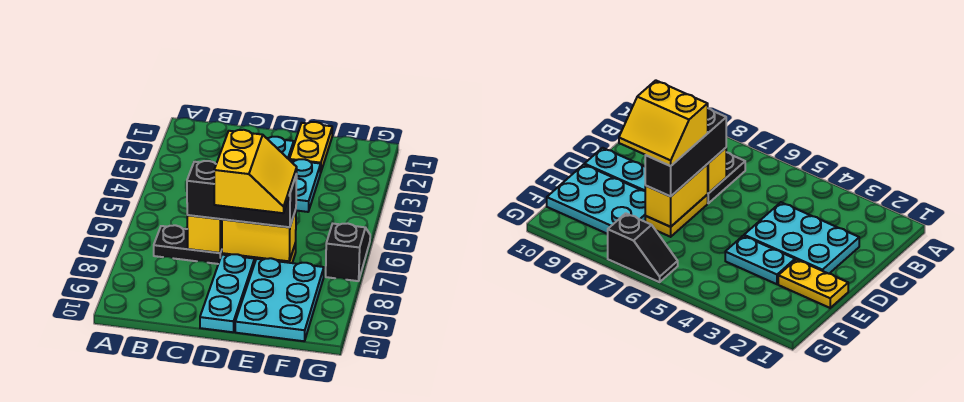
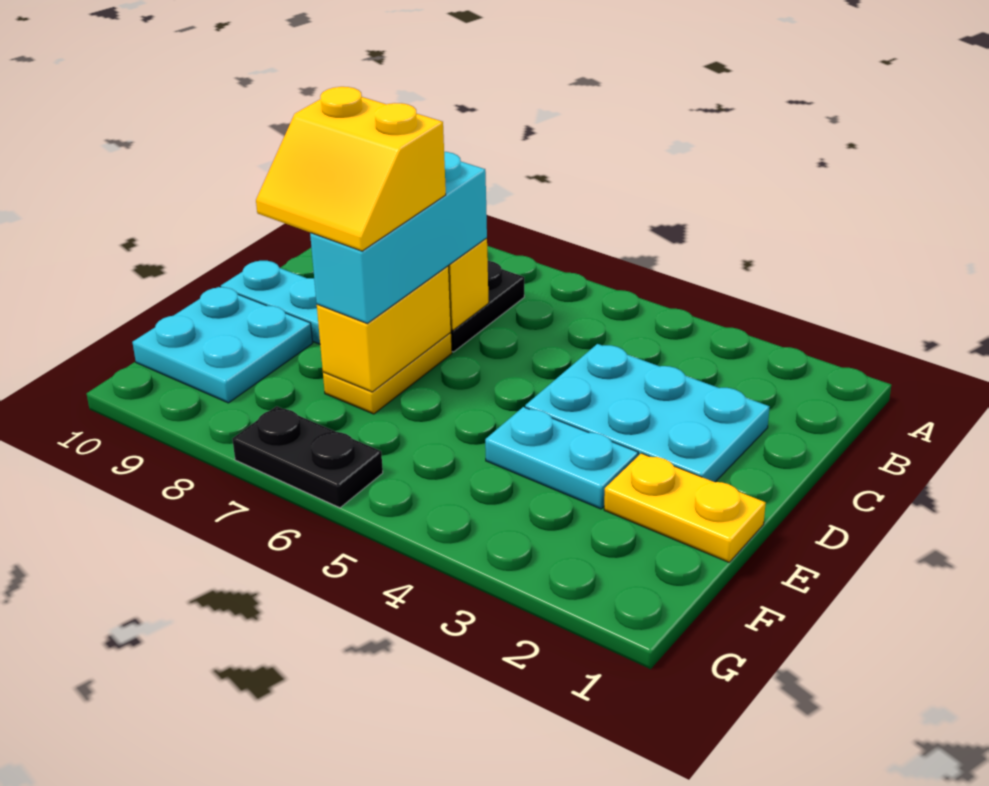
black 1x3 brick [187,161,297,227] -> cyan 1x3 brick [310,152,487,323]
cyan 2x3 plate [235,258,324,341] -> cyan 2x2 plate [132,287,313,403]
black 1x2 slope [326,223,370,281] -> black 1x2 plate [232,406,383,508]

